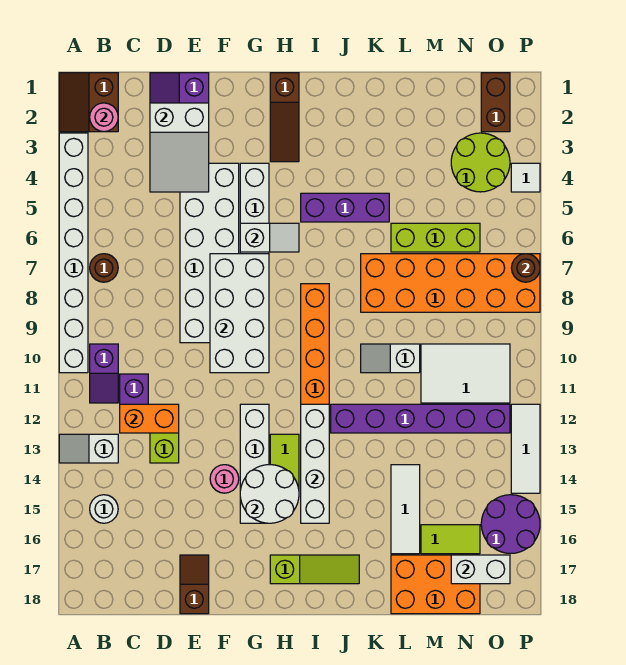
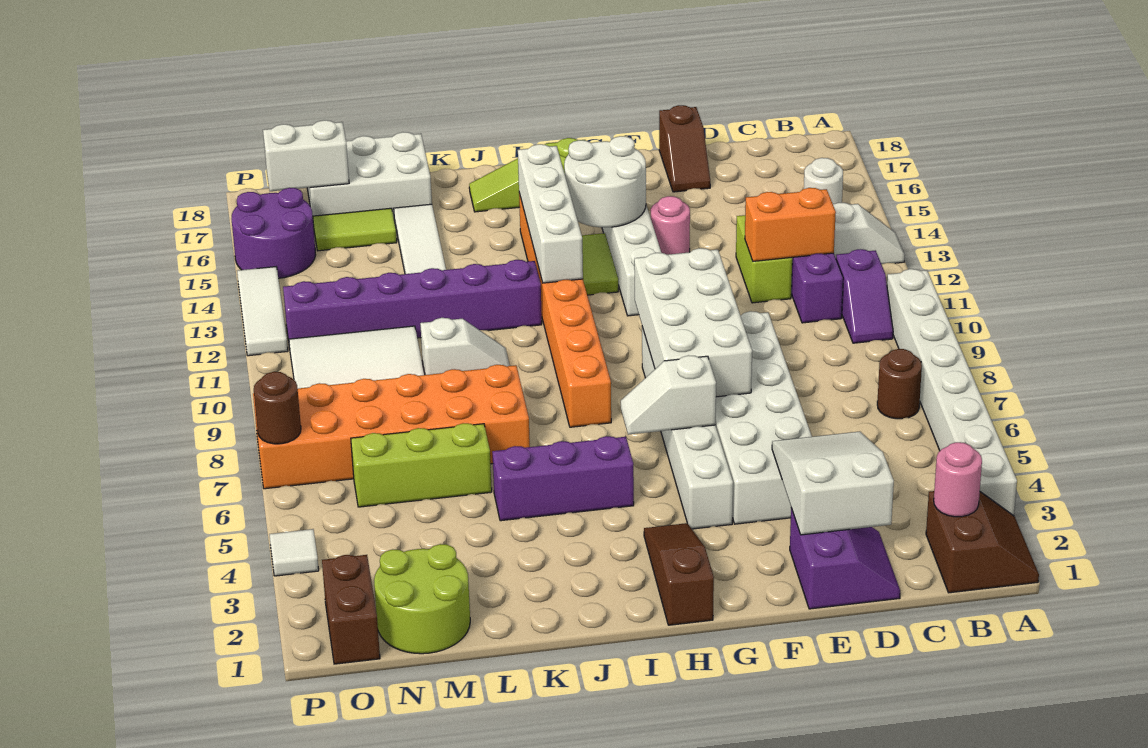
purple 1x2 slope [90,344,118,403] -> purple 1x2 slope turned to [836,249,893,343]
orange 2x3 brick [391,555,480,614] -> white 2x3 brick [307,132,432,227]
lime 2x2 round brick [451,133,510,192] -> lime 2x2 round brick moved to [374,544,470,654]

